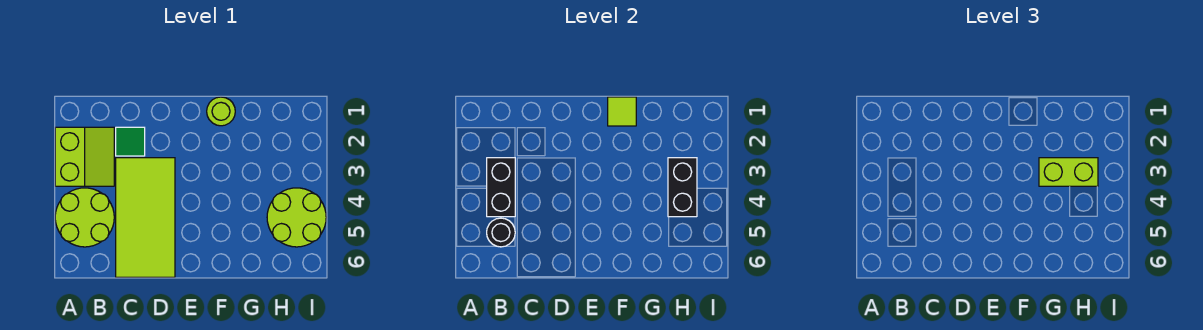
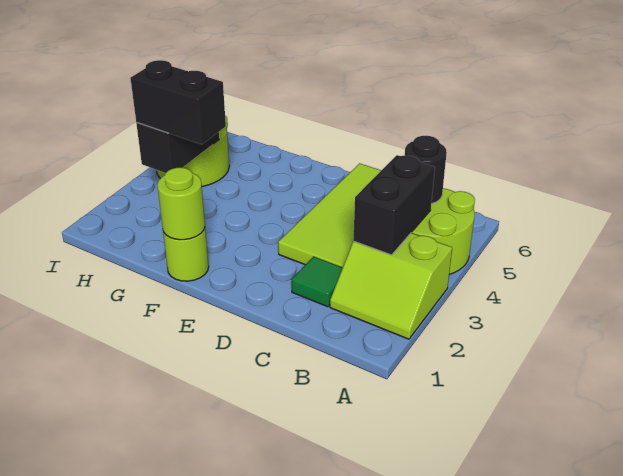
lime 2x2 slope [55,127,114,186] -> lime 2x2 slope turned to [330,233,452,339]
lime 1x1 tile [608,97,636,126] -> lime 1x1 round brick [157,167,205,240]
lime 1x2 brick [1039,158,1098,186] -> black 1x2 brick [130,60,226,144]

